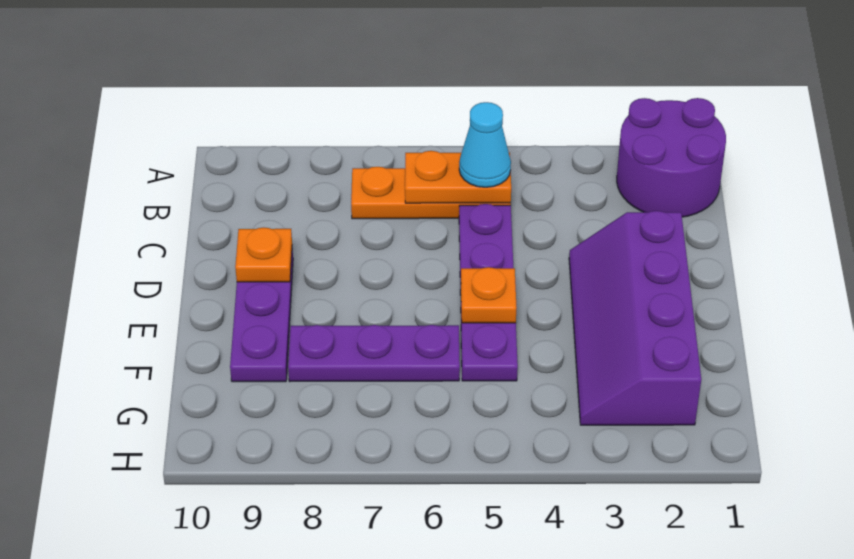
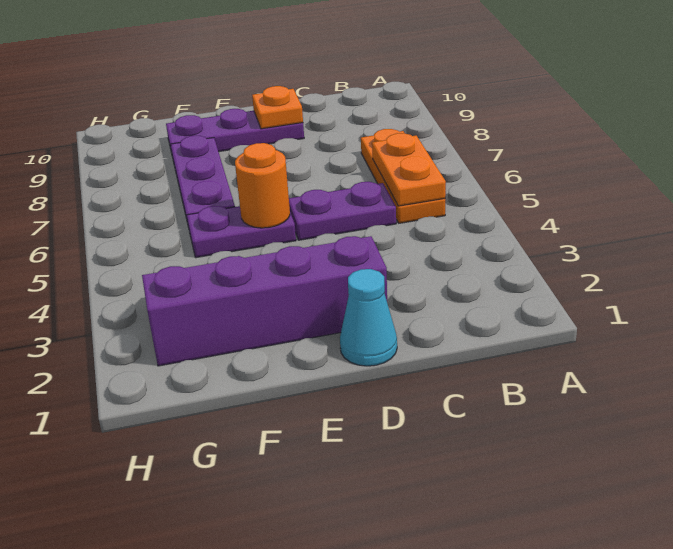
purple 2x2 round brick [617,98,726,217] -> none
cyan 1x1 cone [459,102,511,187] -> cyan 1x1 cone moved to [340,269,397,366]
orange 1x1 plate [461,267,517,323] -> orange 1x1 round brick [235,143,290,228]

